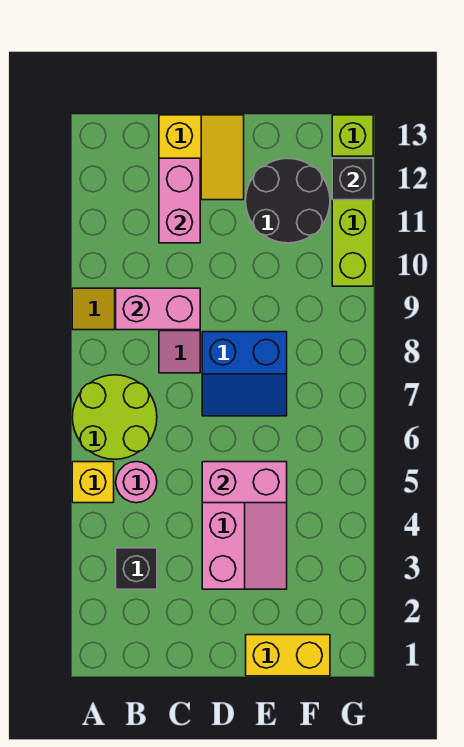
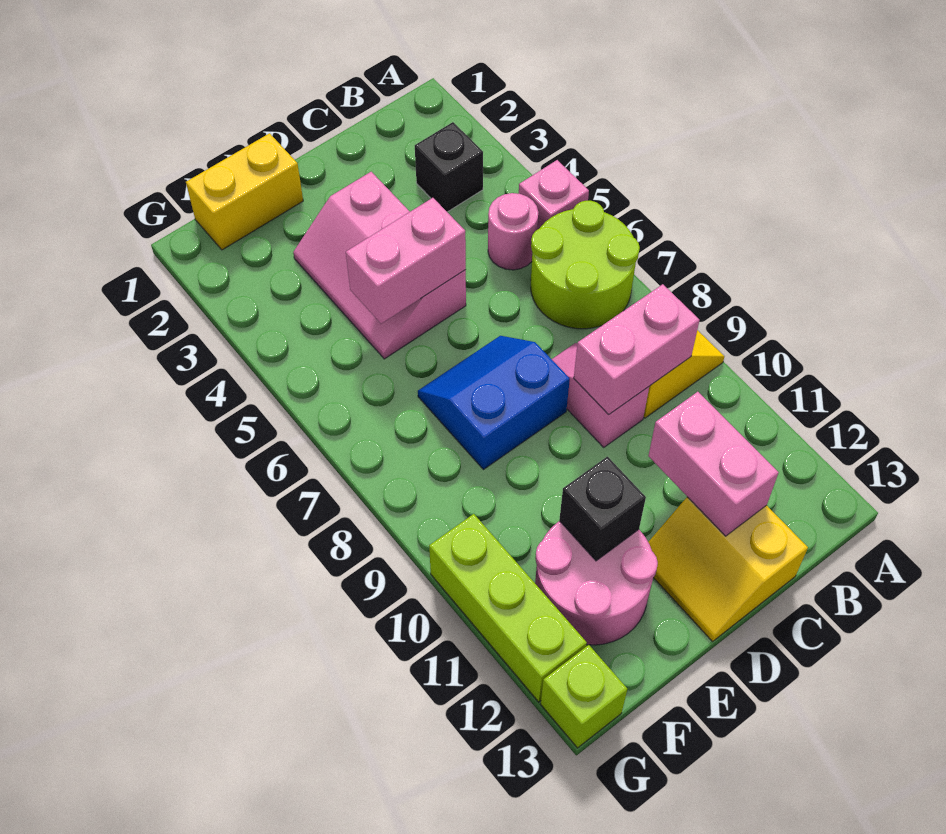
yellow 1x1 brick [72,462,114,503] -> pink 1x1 brick [519,160,589,230]
black 2x2 round brick [246,158,330,243] -> pink 2x2 round brick [535,521,658,645]
black 1x1 brick [332,158,373,200] -> black 1x1 brick moved to [559,457,646,561]

